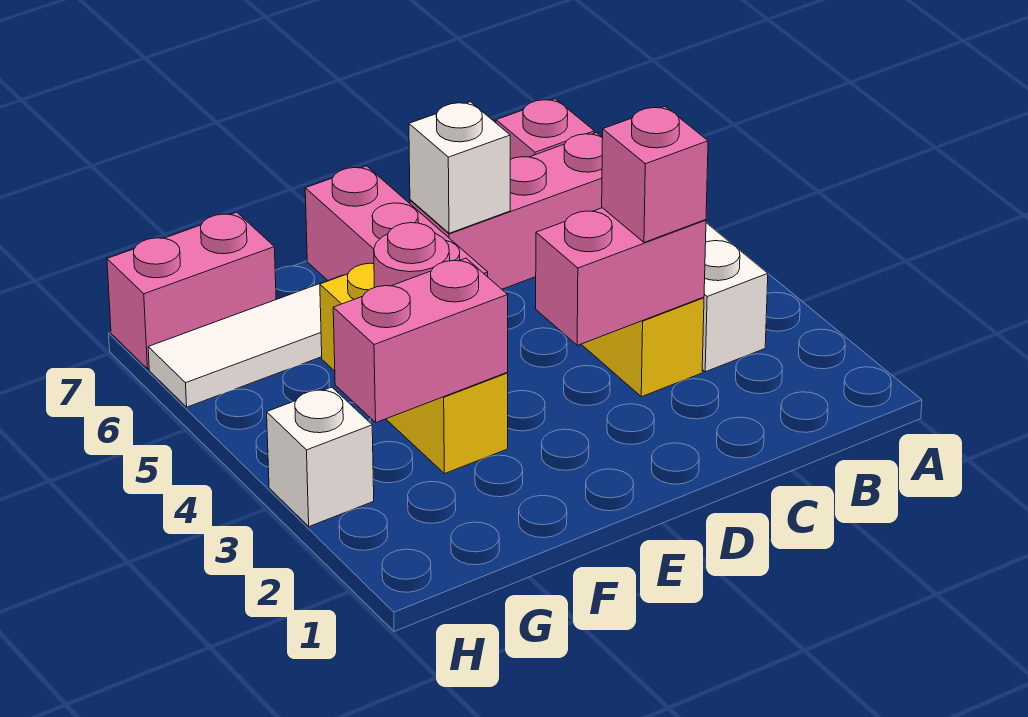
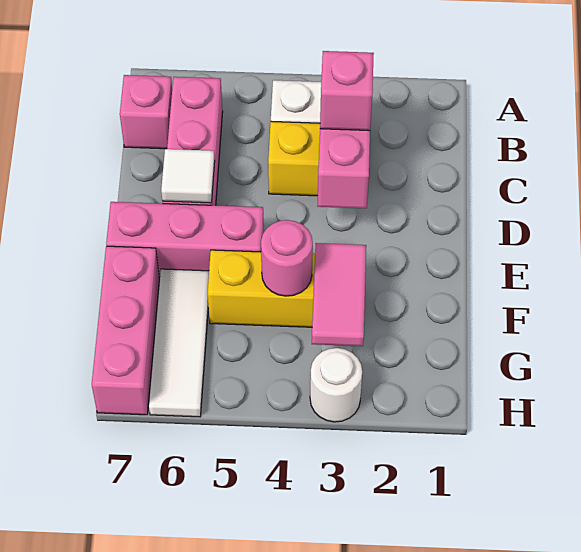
white 1x1 brick [409,102,510,233] -> white 1x1 tile [161,149,215,203]
pink 1x2 brick [333,258,508,422] -> pink 1x2 tile [312,243,366,346]
pink 1x2 brick [107,212,276,369] -> pink 1x3 brick [92,246,159,415]
white 1x1 brick [267,387,374,527] -> white 1x1 round brick [310,348,362,422]

